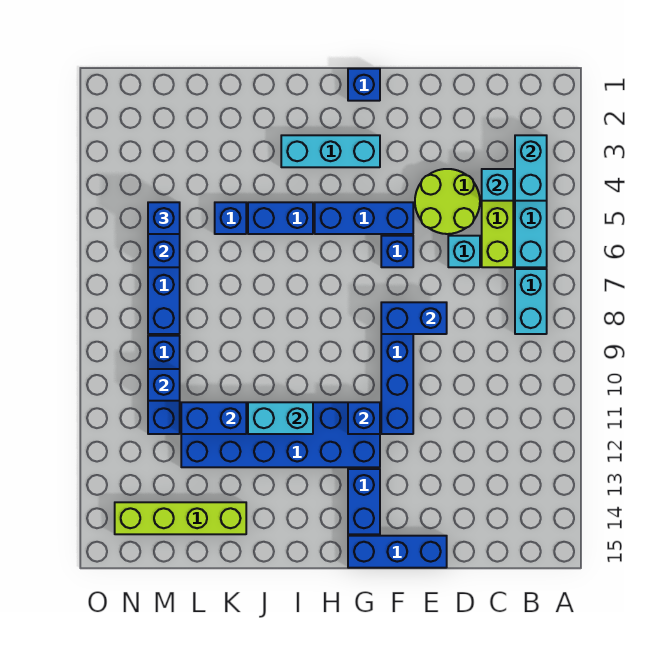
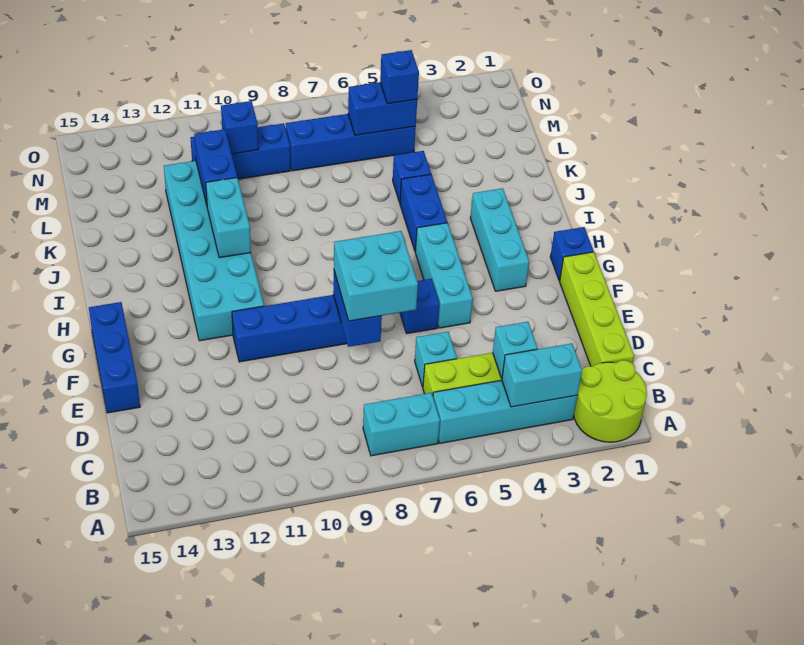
lime 2x2 round brick [415,169,480,234] -> lime 2x2 round brick moved to [574,360,647,442]
none -> cyan 2x2 brick [334,231,418,321]
blue 1x3 brick [315,202,413,234] -> cyan 1x3 brick [415,223,473,328]
blue 2x6 brick [181,402,380,467] -> cyan 2x6 brick [164,161,264,341]
blue 1x1 brick [348,402,380,434] -> none
blue 1x2 brick [348,469,380,534] -> none
lime 1x4 brick [115,502,246,534] -> lime 1x4 brick moved to [560,252,634,366]

